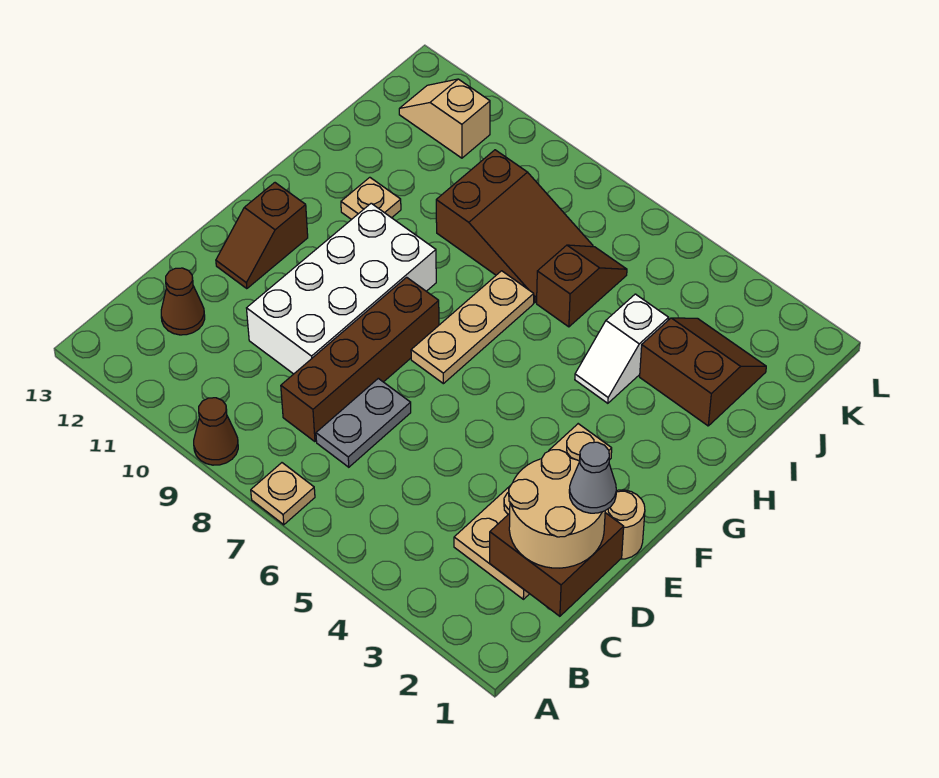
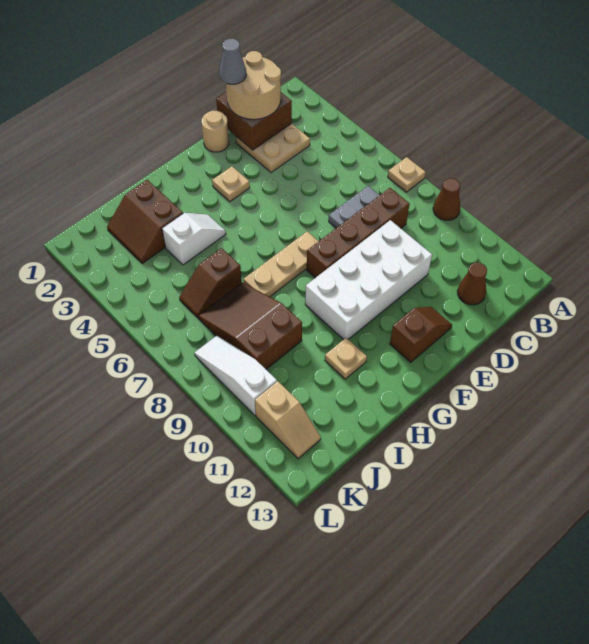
none -> white 1x3 slope [195,336,277,415]

